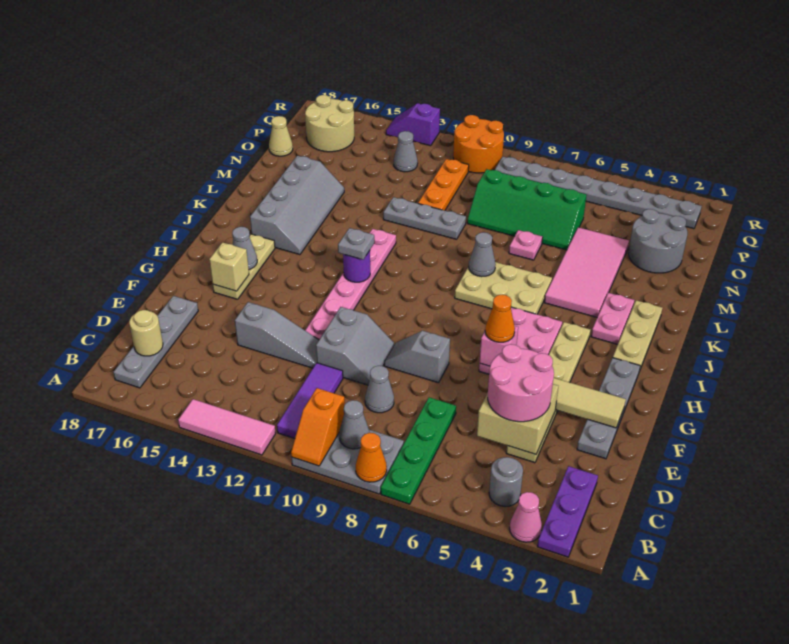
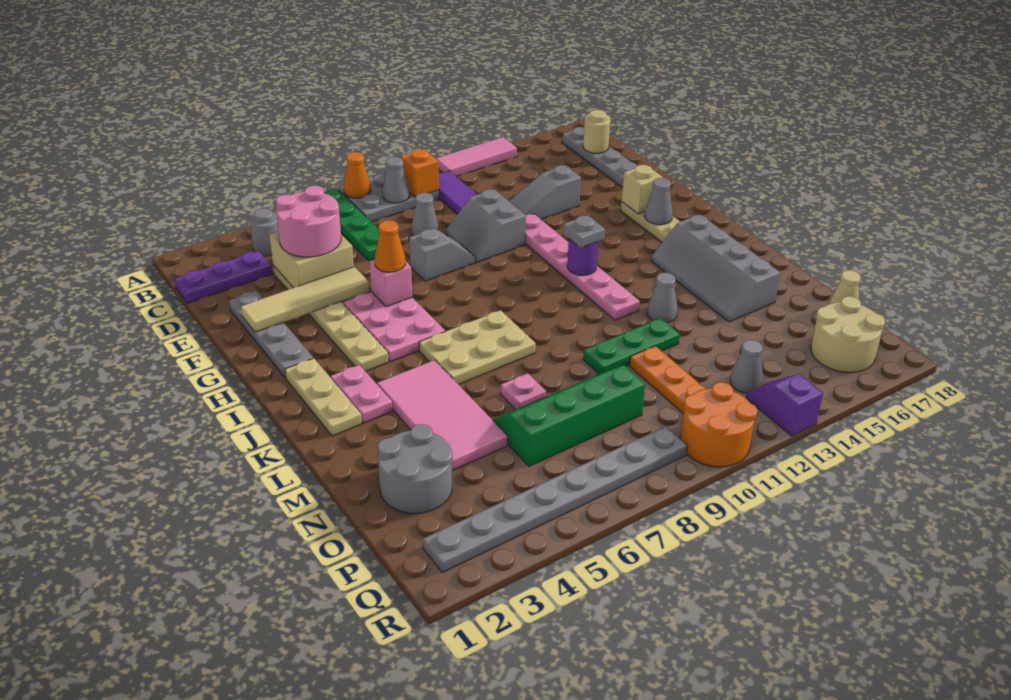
purple 1x3 plate [537,466,598,557] -> purple 1x3 plate turned to [174,251,272,303]
pink 1x1 cone [510,492,542,542] -> none
grey 1x1 cone [469,232,496,277] -> grey 1x1 cone moved to [647,272,678,323]
grey 1x3 plate [383,197,466,239] -> green 1x3 plate [583,318,680,374]
purple 1x2 slope [386,103,440,146] -> purple 1x2 slope turned to [746,374,823,436]

